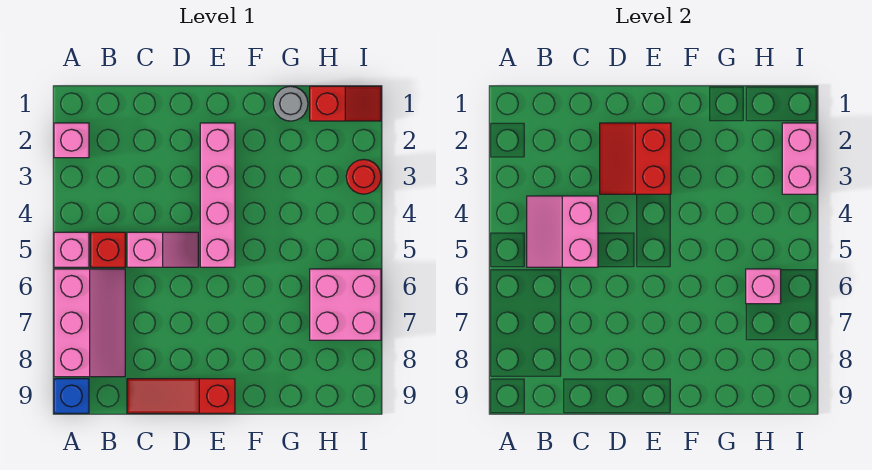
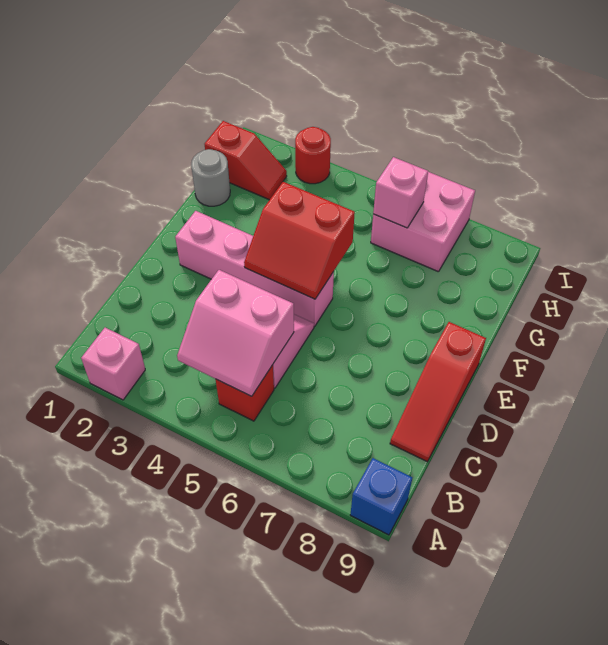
pink 1x1 brick [54,232,89,267] -> none
pink 2x3 slope [54,269,125,377] -> none
red 2x2 slope [600,123,671,194] -> red 2x2 slope moved to [244,182,355,299]
red 1x2 slope [310,86,381,121] -> red 1x2 slope turned to [205,121,287,200]
pink 1x2 brick [782,123,817,194] -> none

